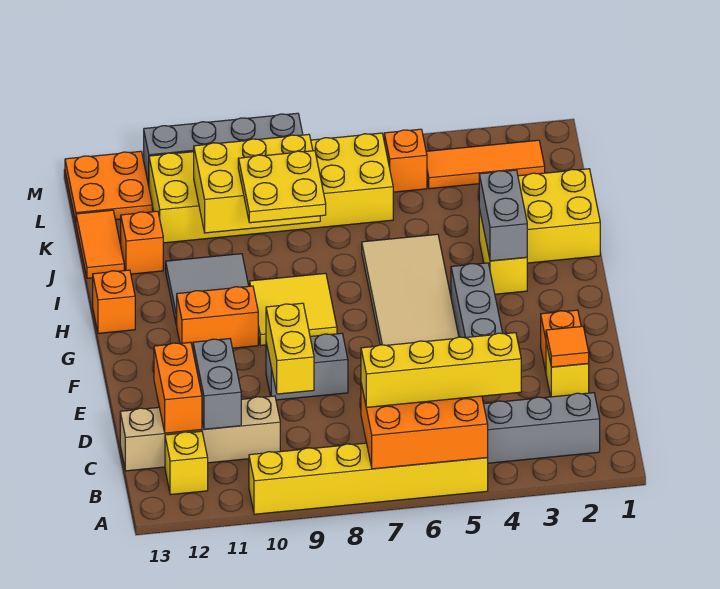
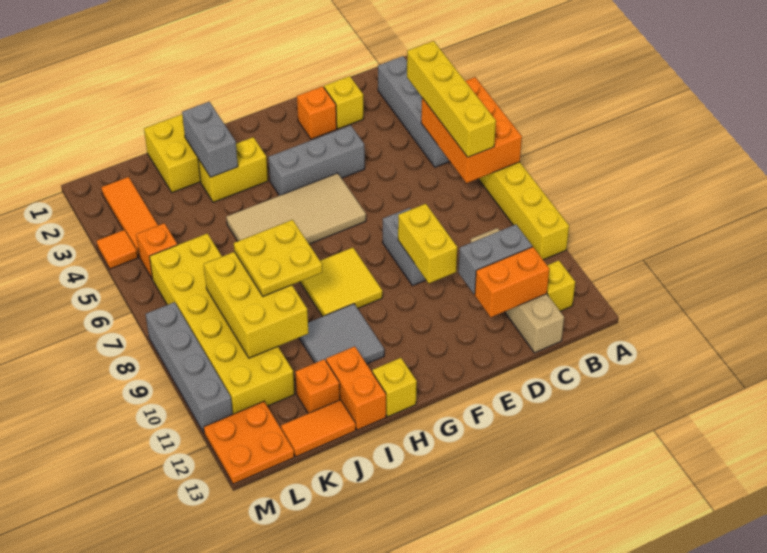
orange 1x1 tile [546,326,589,367] -> orange 1x1 tile moved to [97,230,138,269]
yellow 1x2 brick [266,303,314,394] -> yellow 1x2 brick turned to [398,204,457,283]
orange 1x2 brick [176,286,258,349] -> orange 1x2 brick moved to [326,346,386,430]
grey 1x2 brick [479,170,527,261] -> grey 1x2 brick turned to [182,102,238,177]
orange 1x1 brick [93,270,135,333] -> yellow 1x1 brick [372,358,417,417]

